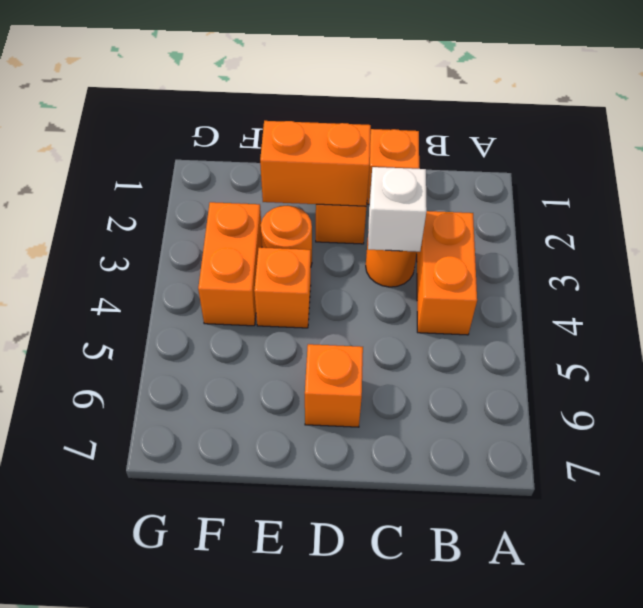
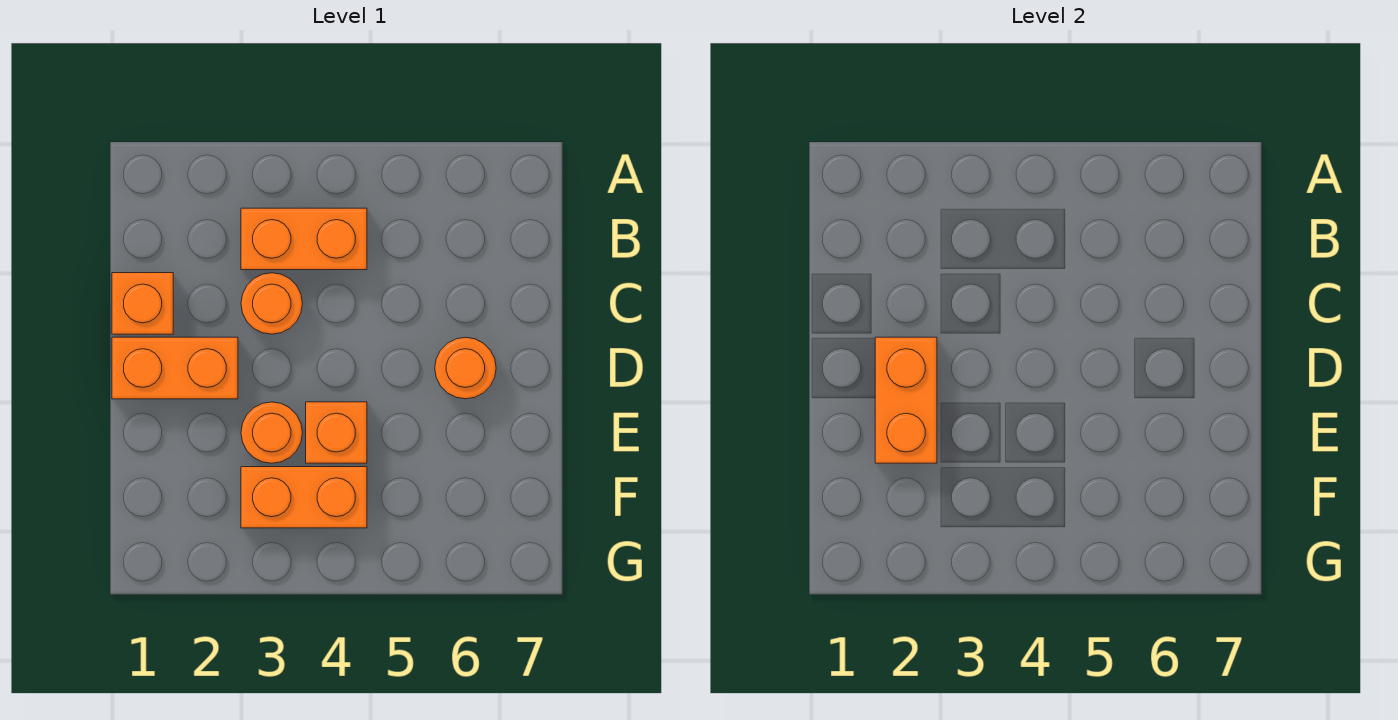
white 1x1 brick [368,167,427,252] -> none
orange 1x1 brick [305,344,363,427] -> orange 1x1 round brick [435,337,496,399]

